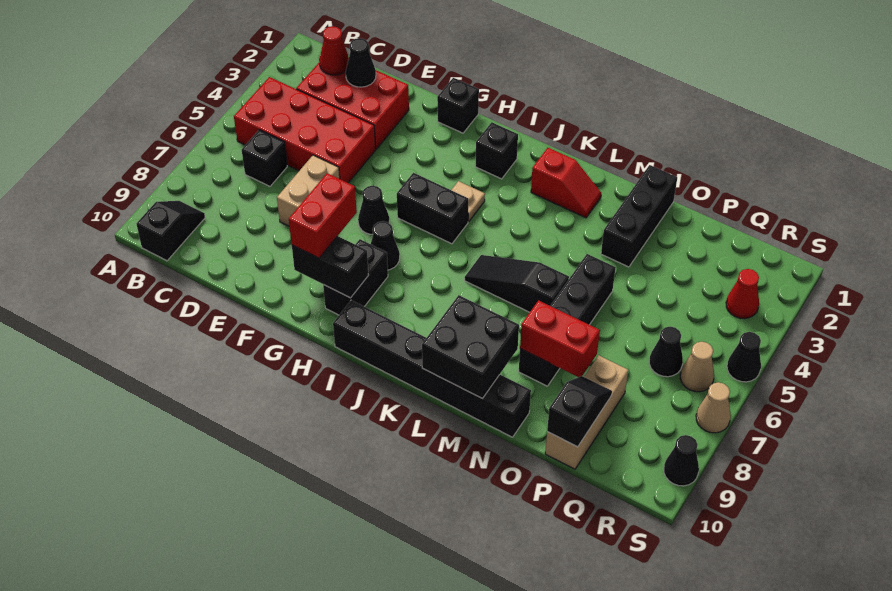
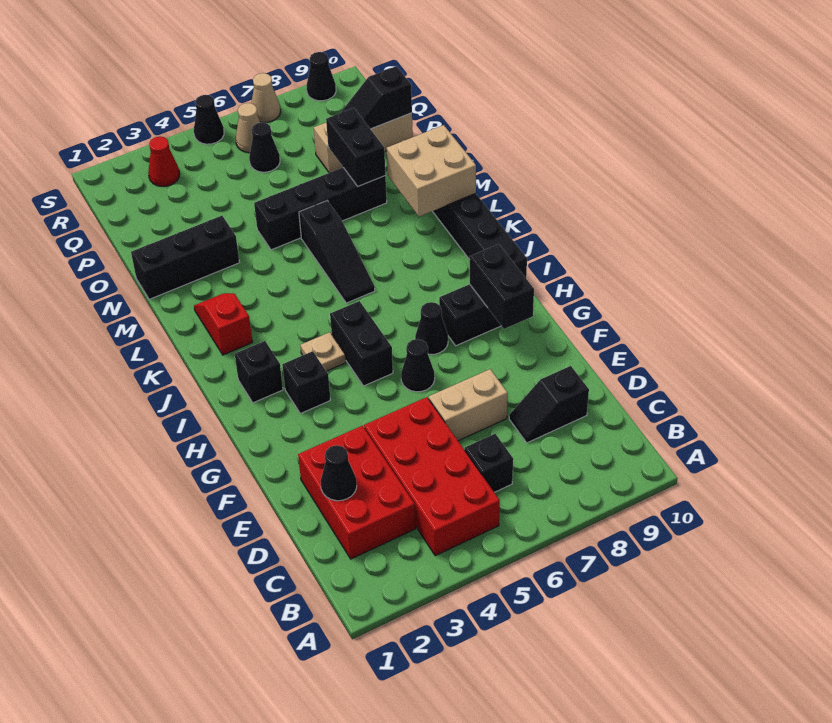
black 1x2 slope [137,201,205,261] -> black 1x2 slope moved to [509,366,589,443]
red 1x1 cone [319,26,349,75] -> none
black 1x1 brick [437,78,479,133] -> black 1x1 brick moved to [282,351,330,413]
red 1x2 brick [289,173,357,258] -> none
black 2x2 brick [422,295,519,398] -> tan 2x2 brick [387,125,476,216]
red 1x2 brick [520,300,600,377] -> black 1x2 brick [326,108,386,186]

